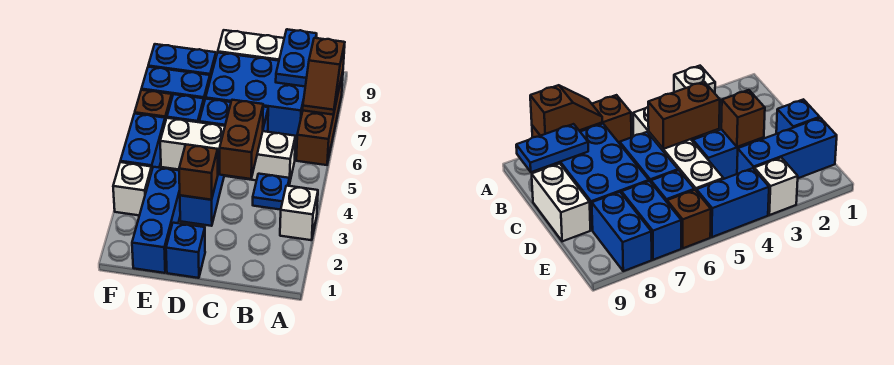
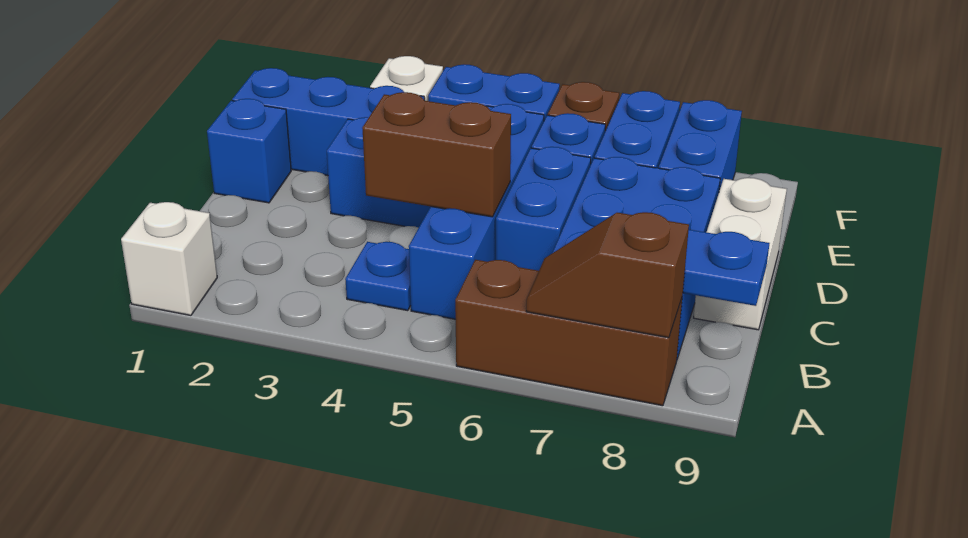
white 1x1 brick [280,186,318,240] -> white 1x1 brick moved to [121,202,217,315]
white 1x4 brick [160,118,295,184] -> blue 1x4 brick [409,104,544,319]
brown 1x1 brick [179,145,218,200] -> none

